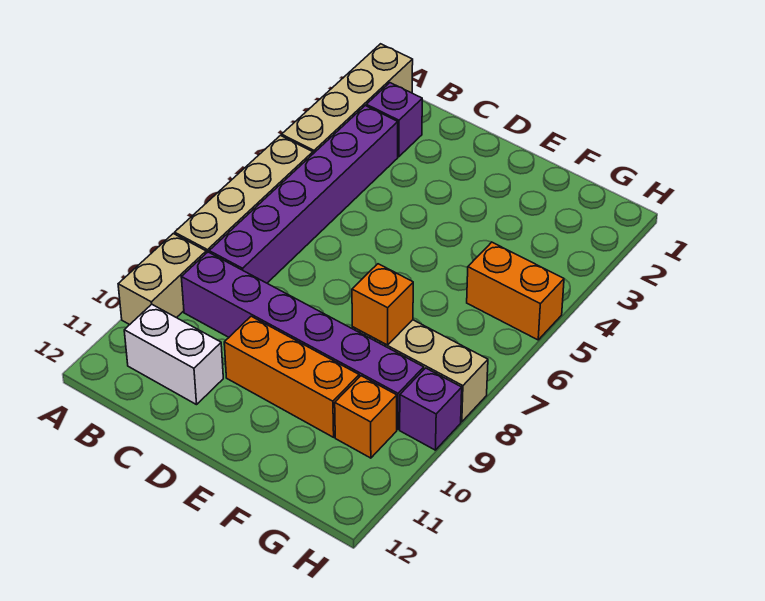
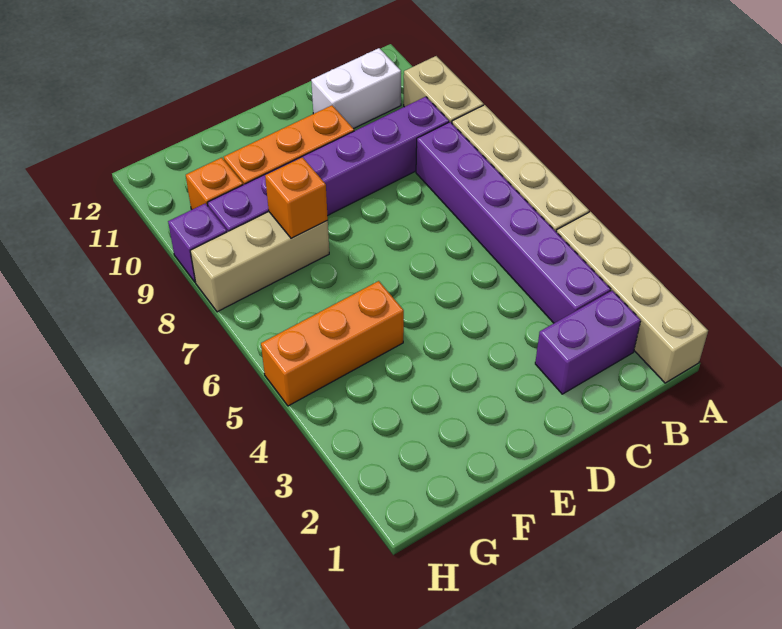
purple 1x1 brick [366,83,422,157] -> purple 1x2 brick [535,291,641,394]
orange 1x2 brick [467,242,564,340] -> orange 1x3 brick [261,281,404,406]

